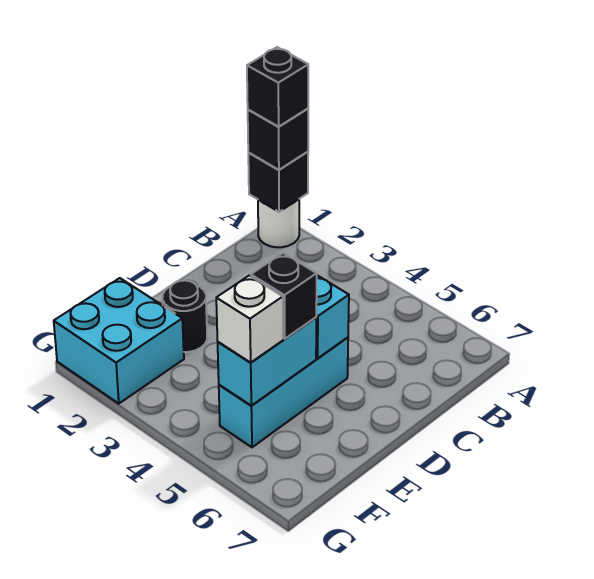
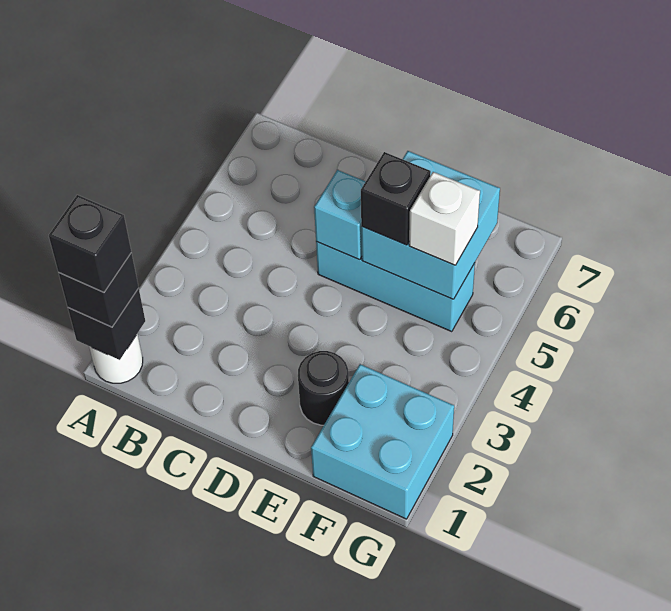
cyan 1x2 brick [218,318,316,406] -> cyan 2x2 brick [361,151,500,299]

